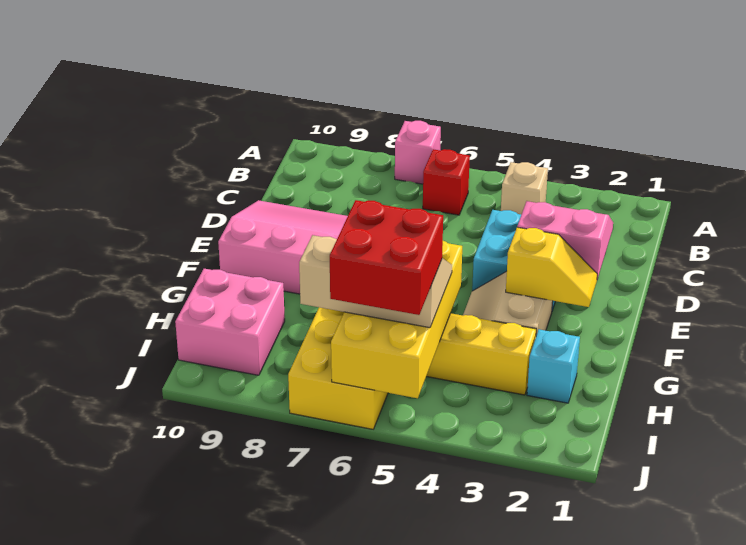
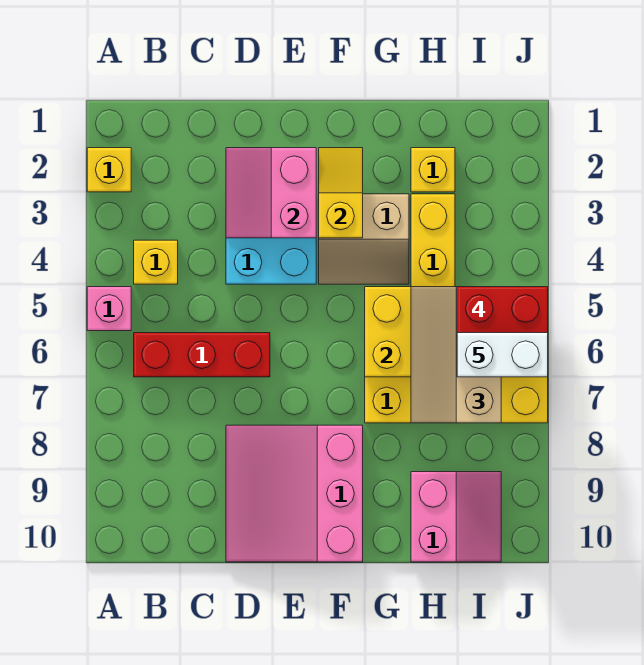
none -> yellow 1x1 brick [87,148,131,192]
pink 1x1 brick [395,121,441,184] -> pink 1x1 brick moved to [87,287,131,331]
tan 1x1 brick [501,162,548,215] -> yellow 1x1 brick [134,240,178,284]
red 1x1 brick [423,149,470,215] -> red 1x3 brick [134,333,270,377]
cyan 1x1 brick [527,329,580,403] -> yellow 1x1 brick [411,148,455,192]
pink 2x2 brick [175,269,285,375] -> pink 2x2 slope [411,472,501,562]
none -> white 1x2 brick [457,333,548,377]

